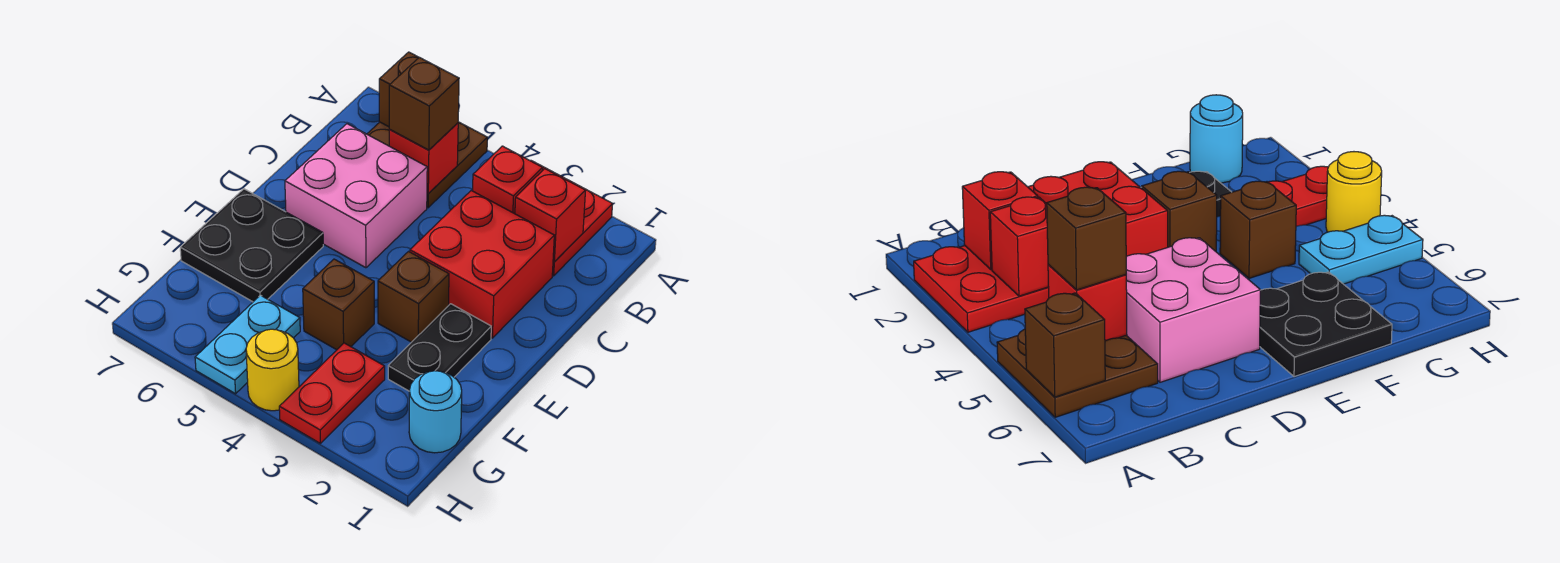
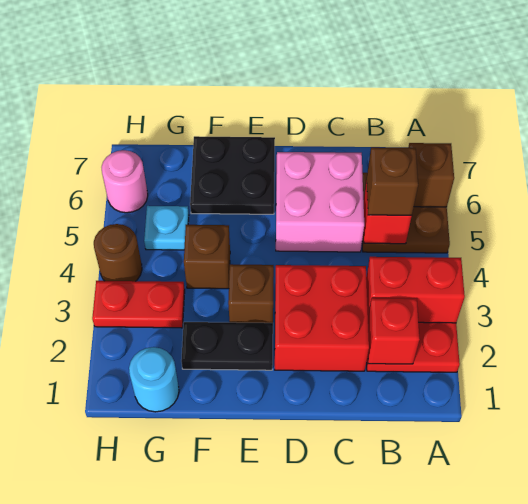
red 1x1 brick [473,146,543,214] -> red 1x2 brick [366,257,465,323]
cyan 1x2 plate [195,295,300,394] -> cyan 1x1 plate [144,206,189,250]
yellow 1x1 round brick [246,329,299,411] -> brown 1x1 round brick [94,224,142,281]
none -> pink 1x1 round brick [102,150,148,213]

